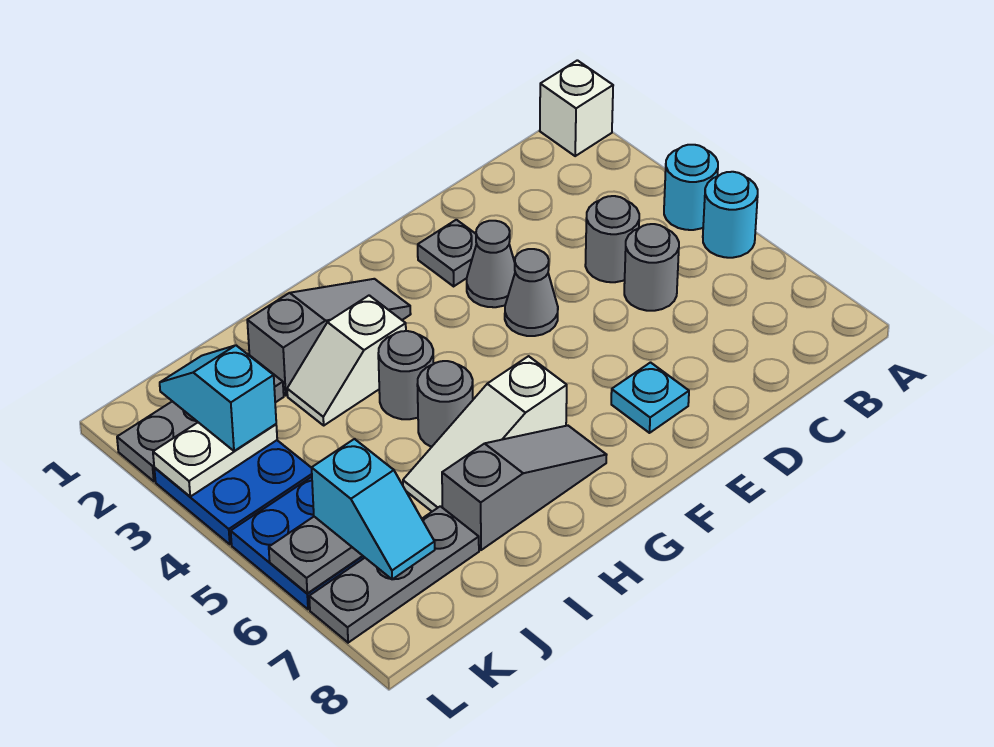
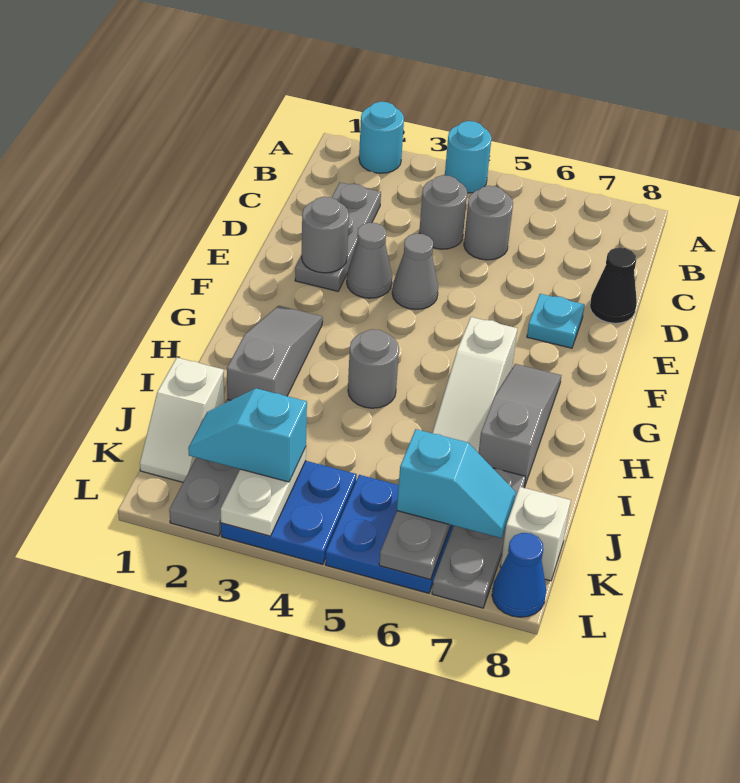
white 1x1 brick [540,60,613,156] -> white 1x1 brick moved to [500,487,571,581]
cyan 1x1 round brick [703,172,758,258] -> cyan 1x1 round brick moved to [359,102,404,173]
none -> black 1x1 cone [590,248,637,323]
grey 1x1 plate [418,220,477,286] -> grey 1x3 plate [295,183,381,291]
white 1x2 slope [287,295,406,425] -> white 1x2 slope moved to [140,358,224,482]
grey 1x1 round brick [417,361,473,447] -> grey 1x1 round brick moved to [302,197,349,273]
none -> blue 1x1 cone [492,533,546,617]

